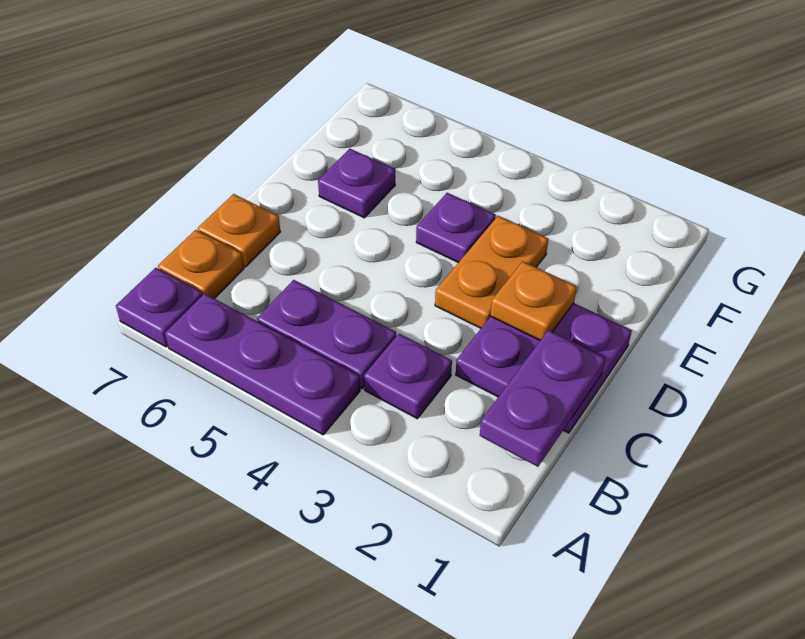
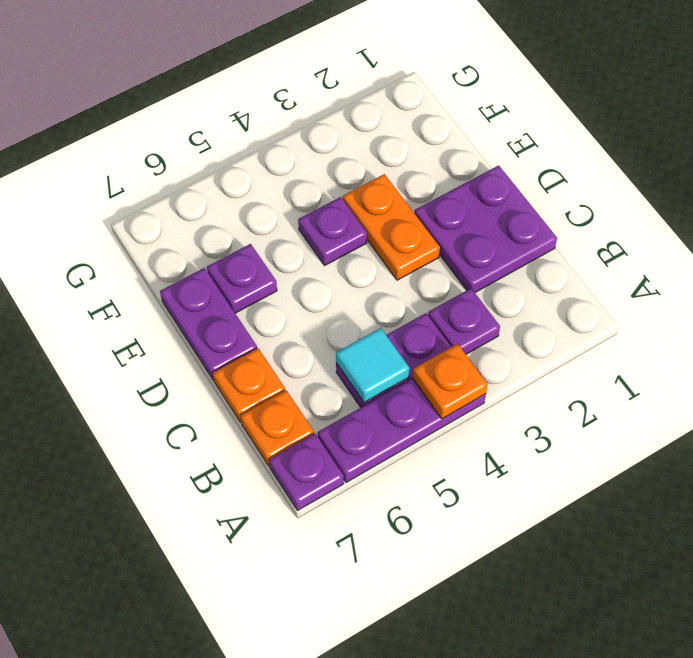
purple 1x2 plate [480,330,605,467] -> purple 1x2 plate moved to [160,268,257,380]
none -> cyan 1x1 tile [336,328,410,403]
orange 1x1 plate [490,261,577,340] -> orange 1x1 plate moved to [413,344,488,419]

